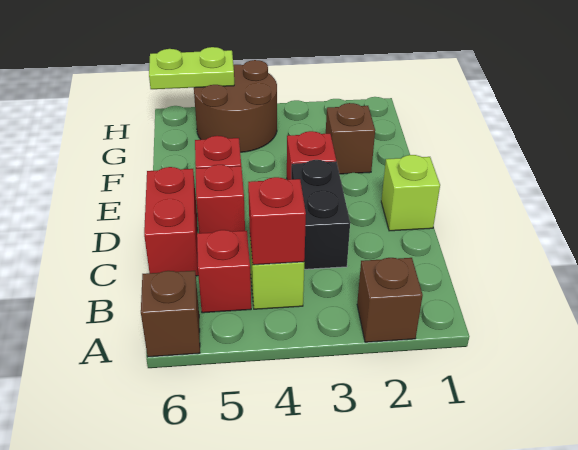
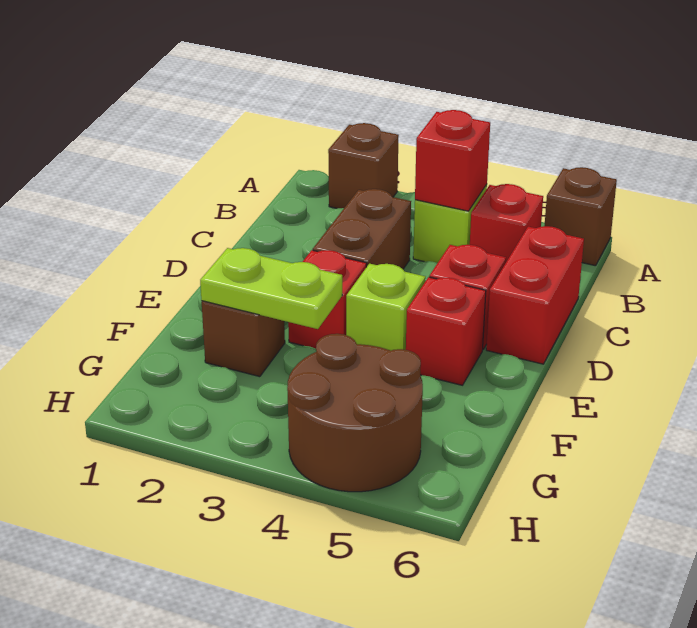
black 1x2 brick [291,160,350,269] -> brown 1x2 brick [313,189,411,269]
lime 1x1 brick [381,155,440,231] -> lime 1x1 brick moved to [346,264,425,351]
lime 1x2 plate [149,47,234,89] -> lime 1x2 plate moved to [200,248,342,329]

